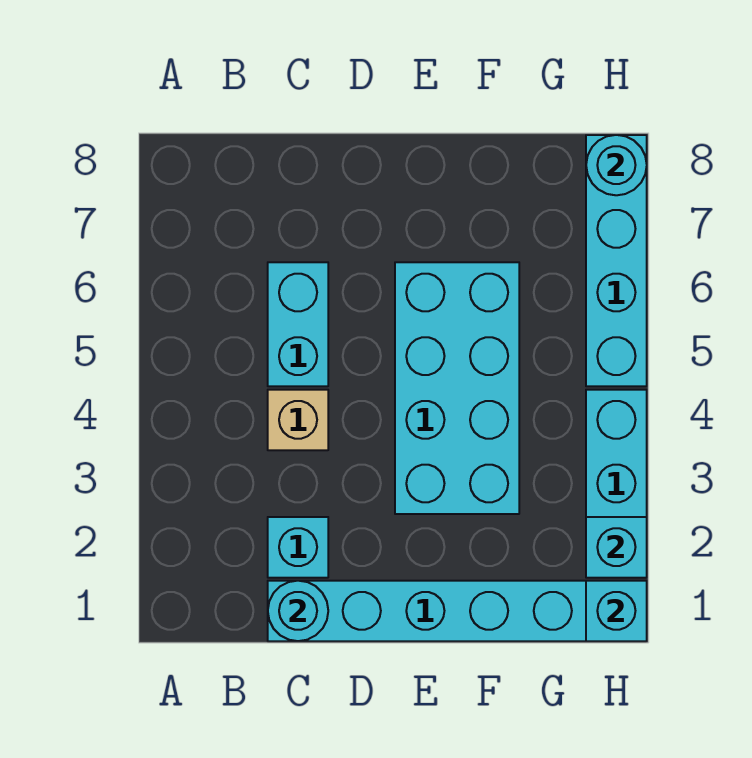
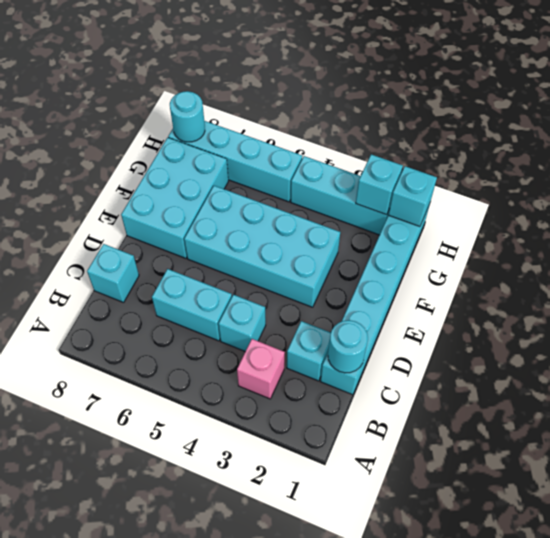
none -> pink 1x1 brick [237,339,285,399]
tan 1x1 brick [268,390,328,450] -> cyan 1x1 brick [218,295,266,352]
none -> cyan 1x1 brick [87,244,139,302]
none -> cyan 2x3 brick [121,138,228,258]

